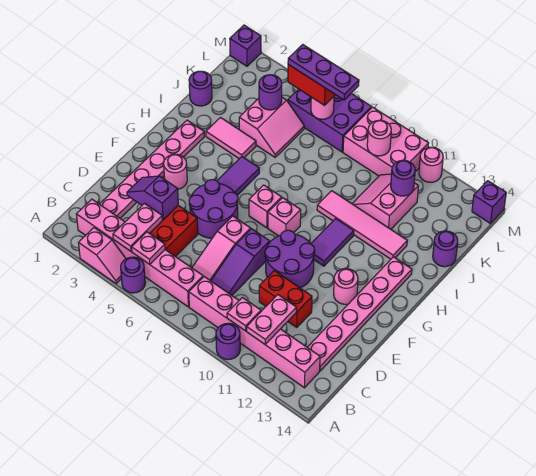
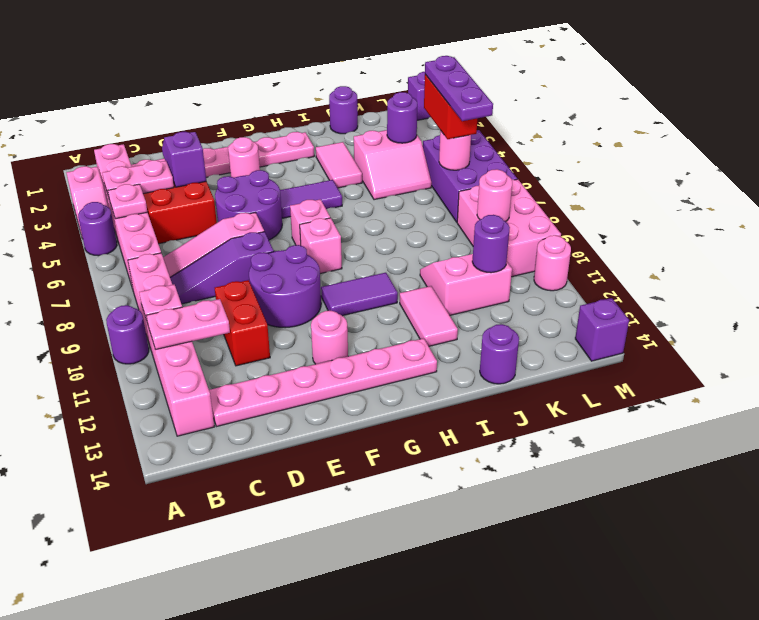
pink 1x4 tile [317,191,407,259] -> pink 1x2 tile [400,286,458,346]

